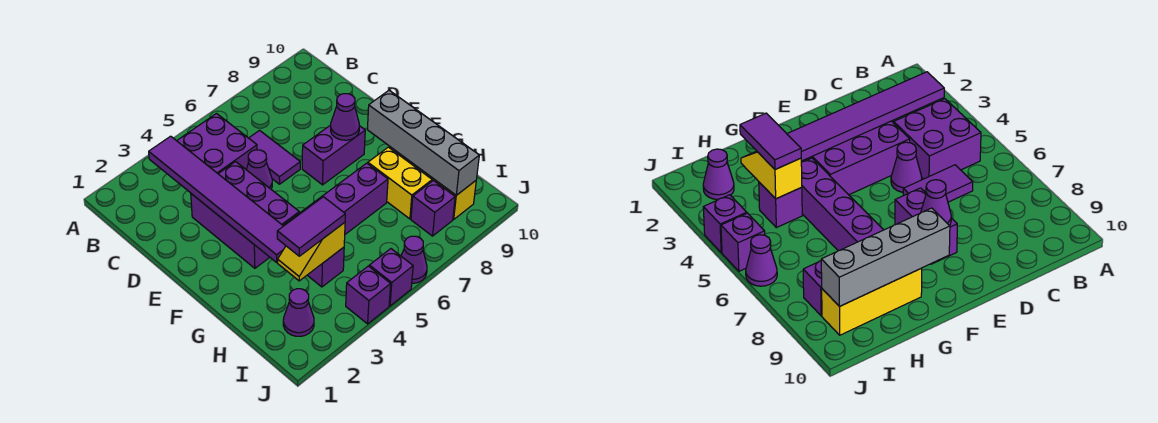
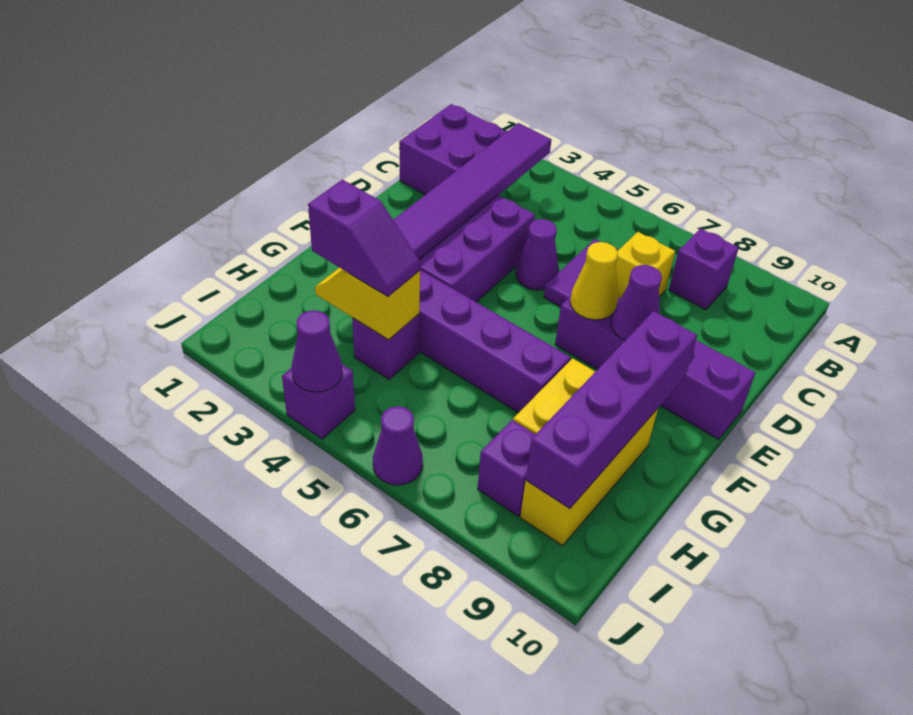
purple 2x2 brick [177,114,257,174] -> purple 2x2 brick moved to [399,104,506,195]
none -> yellow 1x1 brick [615,232,675,299]
purple 1x2 brick [302,125,365,185] -> purple 1x4 brick [555,296,756,440]
none -> yellow 1x1 cone [570,242,618,320]
grey 1x4 brick [367,90,479,195] -> purple 1x4 brick [526,311,697,508]
purple 1x2 tile [277,197,345,256] -> purple 1x2 slope [308,180,420,296]
purple 1x1 cone [283,289,314,336] -> purple 1x1 cone moved to [292,310,342,392]
purple 1x1 brick [369,249,413,306] -> purple 1x1 brick moved to [669,228,739,310]

